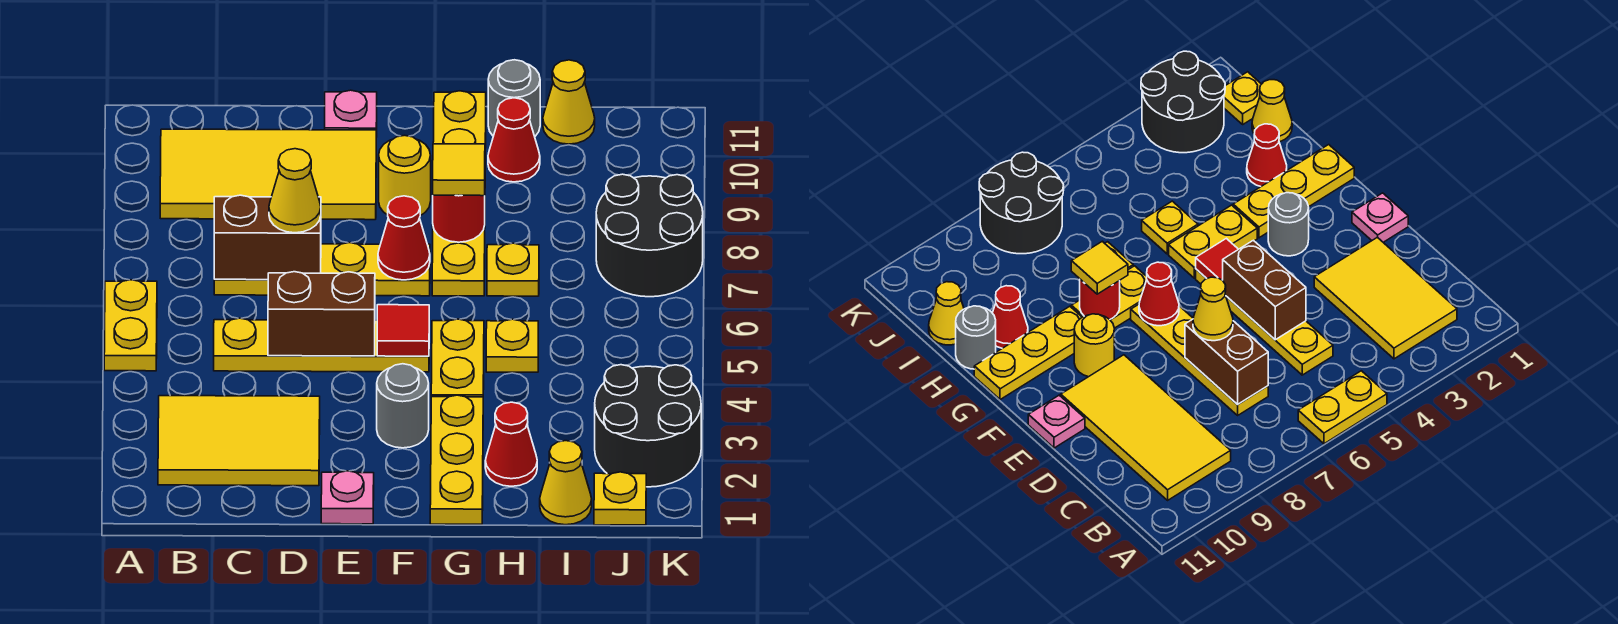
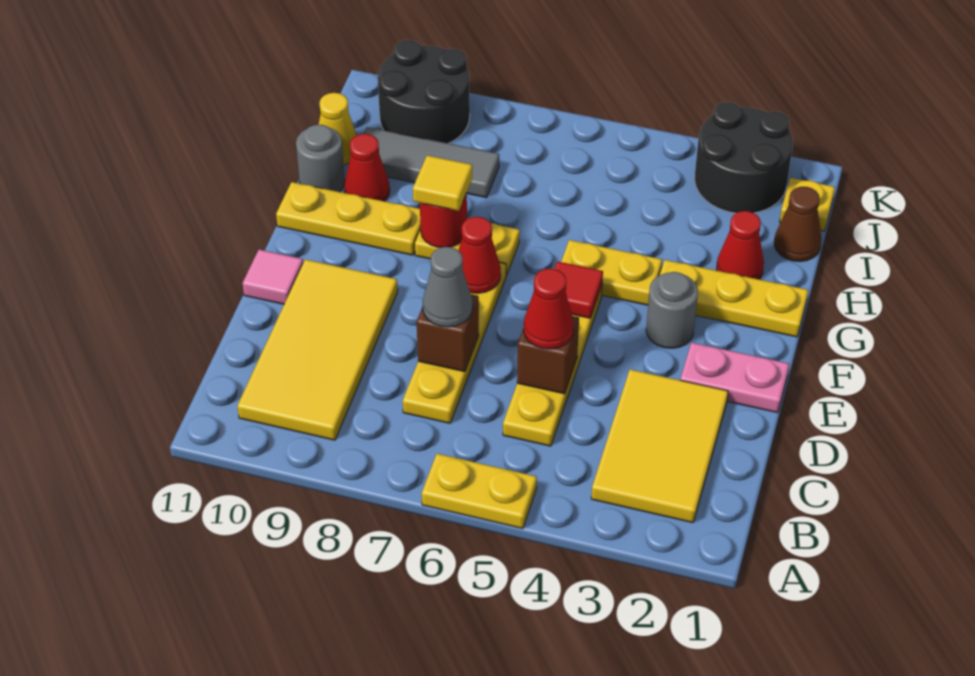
brown 1x2 brick [214,195,321,280] -> brown 1x1 brick [417,294,479,372]
brown 1x2 brick [268,272,375,356] -> brown 1x1 brick [517,316,579,394]
none -> red 1x1 cone [524,269,574,349]
yellow 1x1 cone [269,149,321,233] -> grey 1x1 cone [423,247,473,327]
pink 1x1 plate [321,471,374,524] -> pink 1x2 plate [680,343,789,413]
pink 1x1 plate [325,90,377,137] -> pink 1x1 tile [243,250,303,304]
yellow 1x1 round brick [379,135,431,216] -> none
yellow 1x1 plate [486,319,538,372] -> none
yellow 1x1 plate [487,243,539,296] -> none
yellow 1x1 cone [540,441,592,525] -> brown 1x1 cone [774,187,821,262]
none -> grey 1x3 tile [364,127,499,198]
black 2x2 round brick [596,174,703,297] -> black 2x2 round brick moved to [378,40,470,144]

